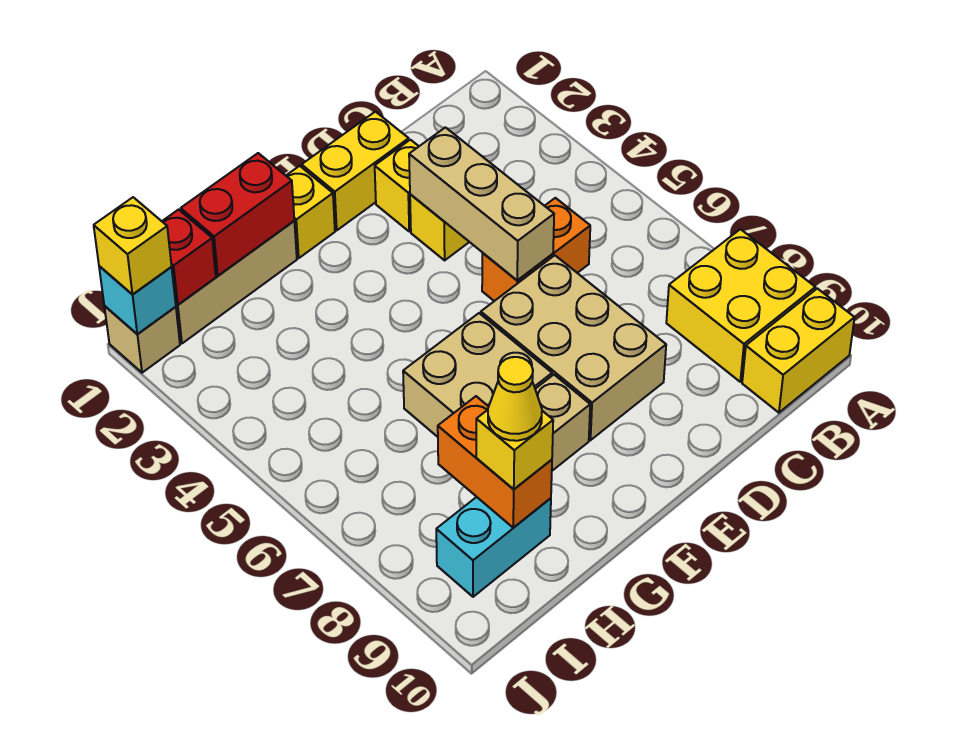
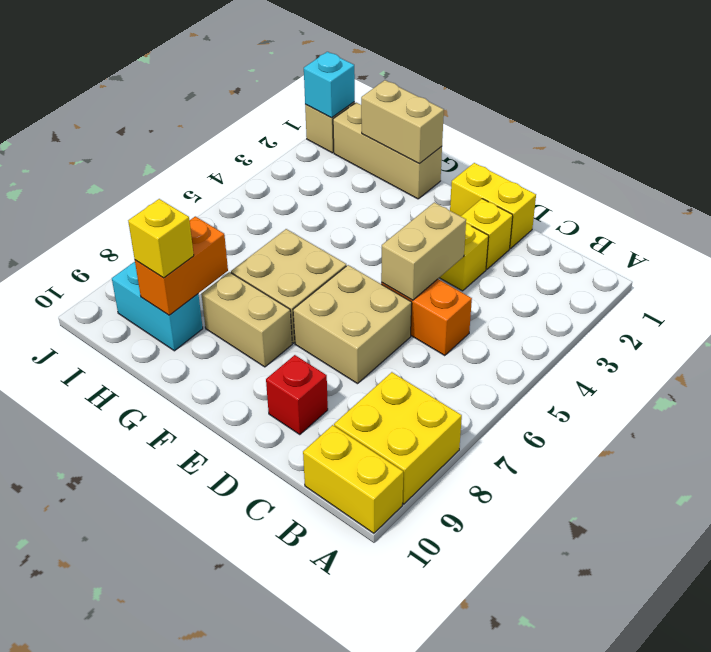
tan 1x3 brick [409,127,554,280] -> tan 1x2 brick [381,202,466,300]
tan 2x3 brick [481,255,666,440] -> tan 2x2 brick [293,265,412,384]
yellow 1x1 brick [286,166,335,258] -> none
red 1x2 brick [181,153,294,276] -> tan 1x2 brick [361,80,444,164]
yellow 1x1 cone [488,357,542,441] -> none
red 1x1 brick [162,210,216,305] -> red 1x1 brick moved to [266,355,328,434]
yellow 1x1 brick [94,197,172,294] -> none

